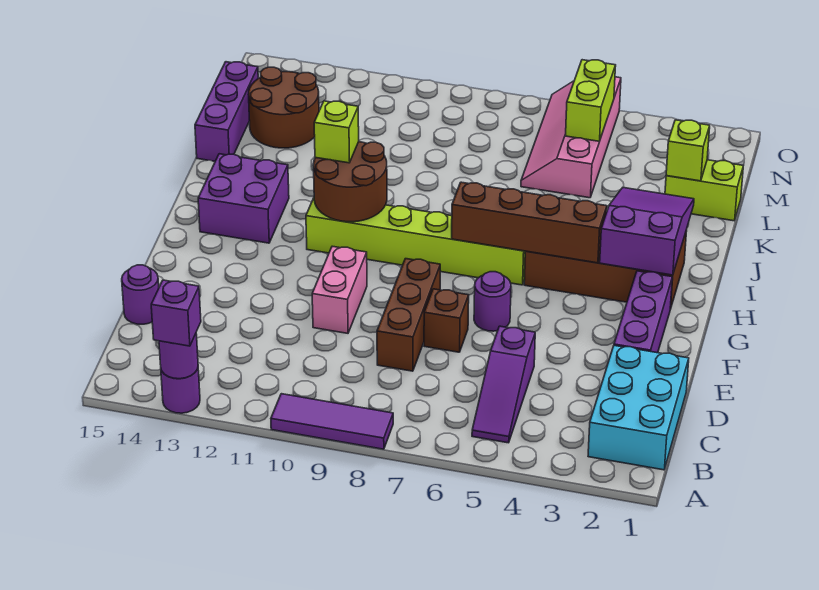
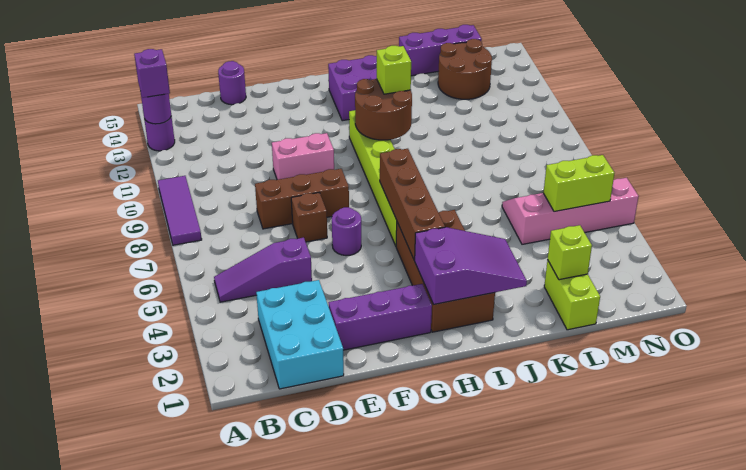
cyan 2x3 brick [588,346,689,470] -> cyan 2x3 brick turned to [256,280,344,389]

